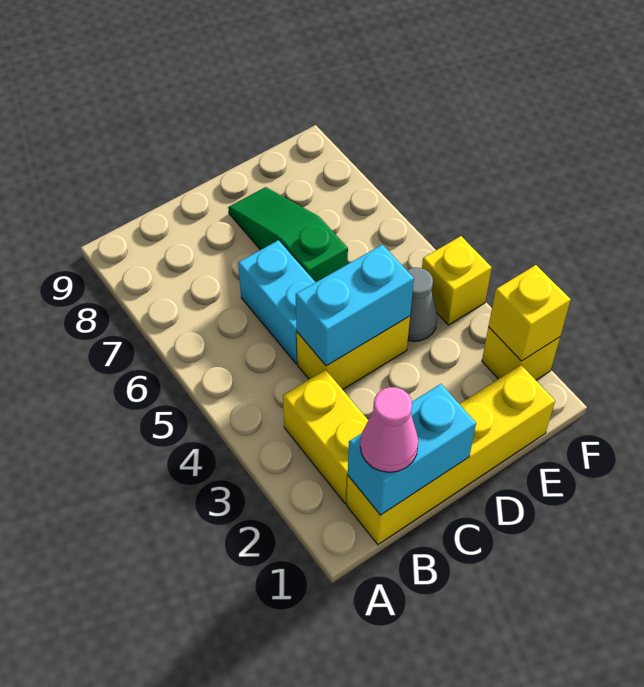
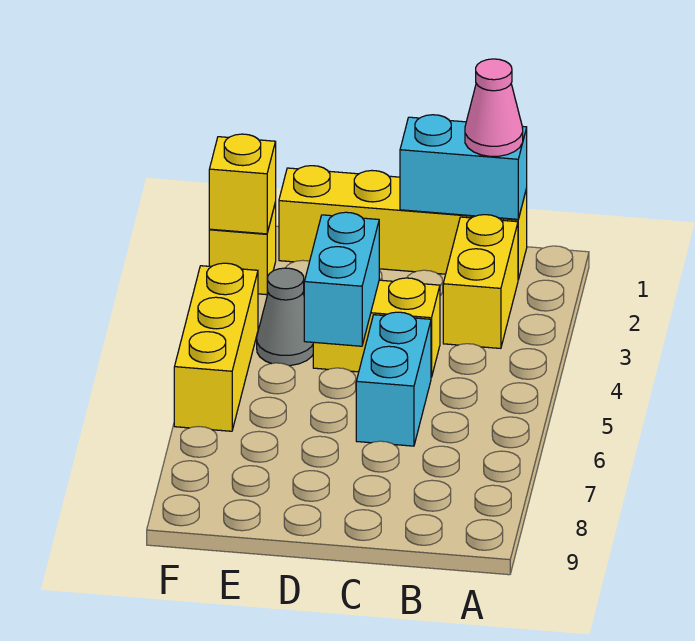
cyan 1x2 brick [296,245,414,366] -> cyan 1x2 brick turned to [304,212,379,346]
green 1x3 slope [228,187,348,282] -> none
yellow 1x1 brick [422,236,492,325] -> yellow 1x3 brick [174,263,258,431]

